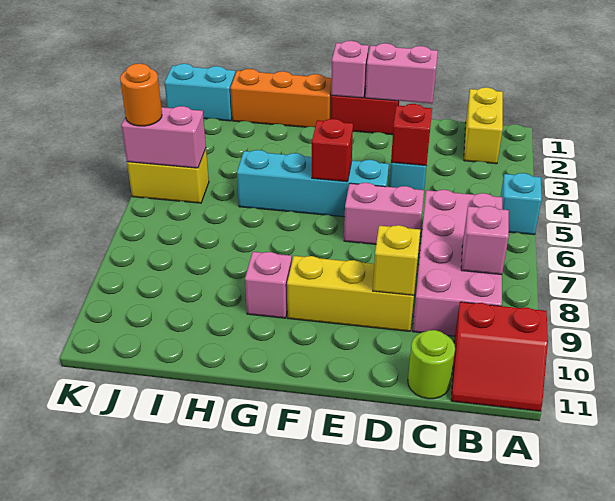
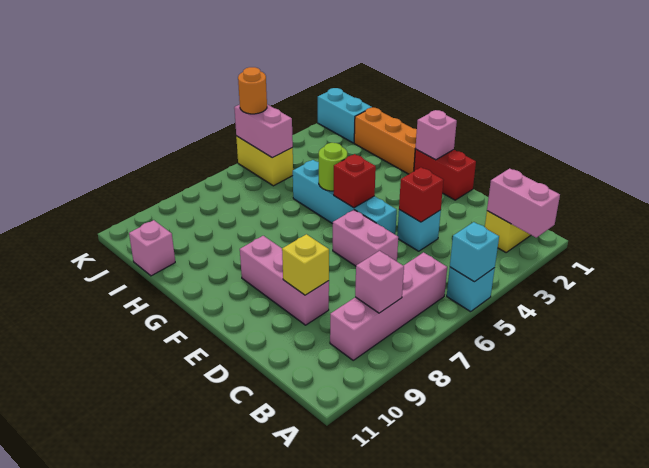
none -> cyan 1x1 brick [450,222,499,282]
red 2x2 slope [451,302,548,411] -> none
pink 2x4 brick [413,190,502,336] -> pink 1x4 brick [330,252,447,360]
lime 1x1 round brick [408,330,455,399] -> lime 1x1 round brick moved to [319,143,347,191]
pink 1x2 brick [365,43,438,103] -> pink 1x2 brick moved to [487,168,560,237]
yellow 1x3 brick [287,256,414,331] -> pink 1x3 brick [240,236,329,325]
pink 1x1 brick [245,252,292,318] -> pink 1x1 brick moved to [129,220,175,276]

